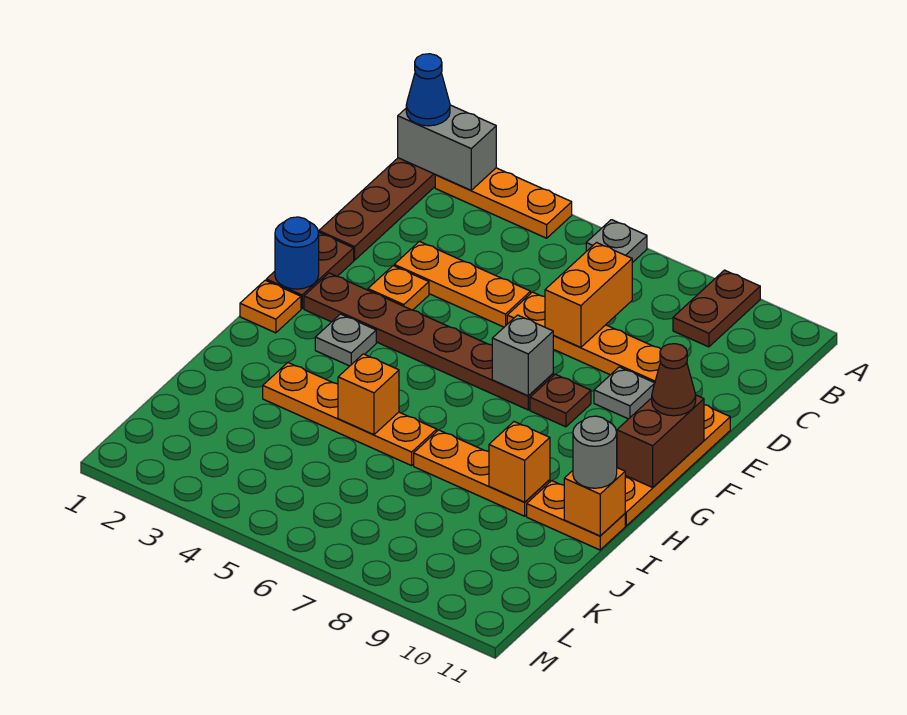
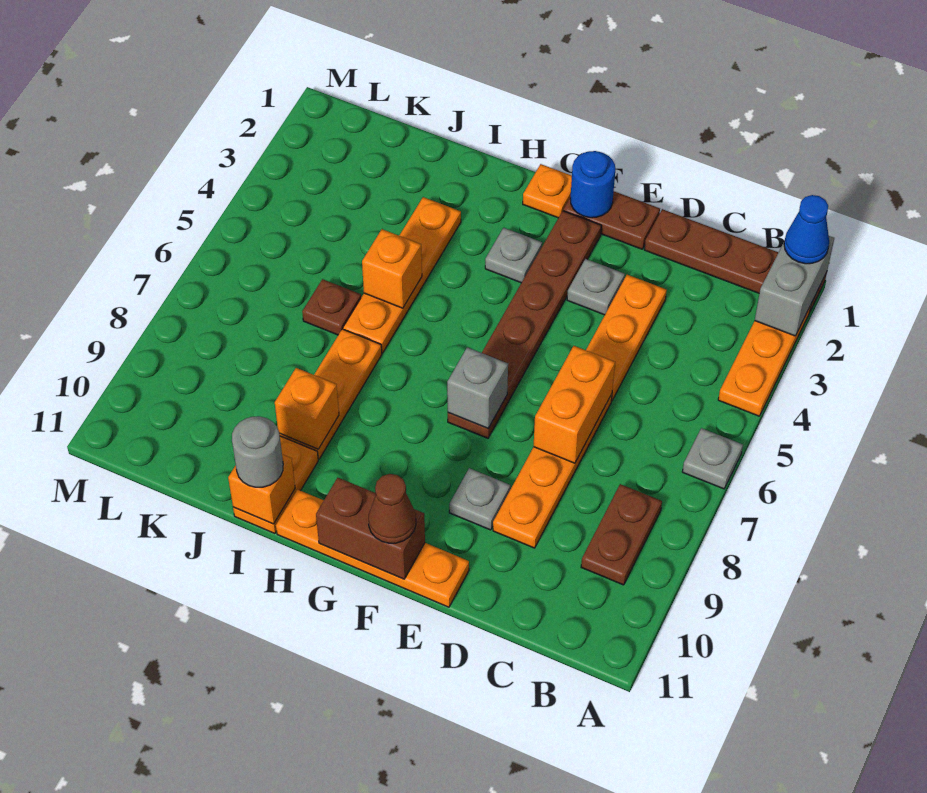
brown 1x2 plate [673,270,760,347] -> brown 1x2 plate turned to [581,484,662,585]
orange 1x2 brick [545,243,632,348] -> orange 1x2 brick turned to [534,346,615,463]
orange 1x1 plate [368,266,429,310] -> grey 1x1 plate [567,259,625,315]
brown 1x1 plate [530,374,591,427] -> brown 1x1 plate moved to [302,279,361,335]

